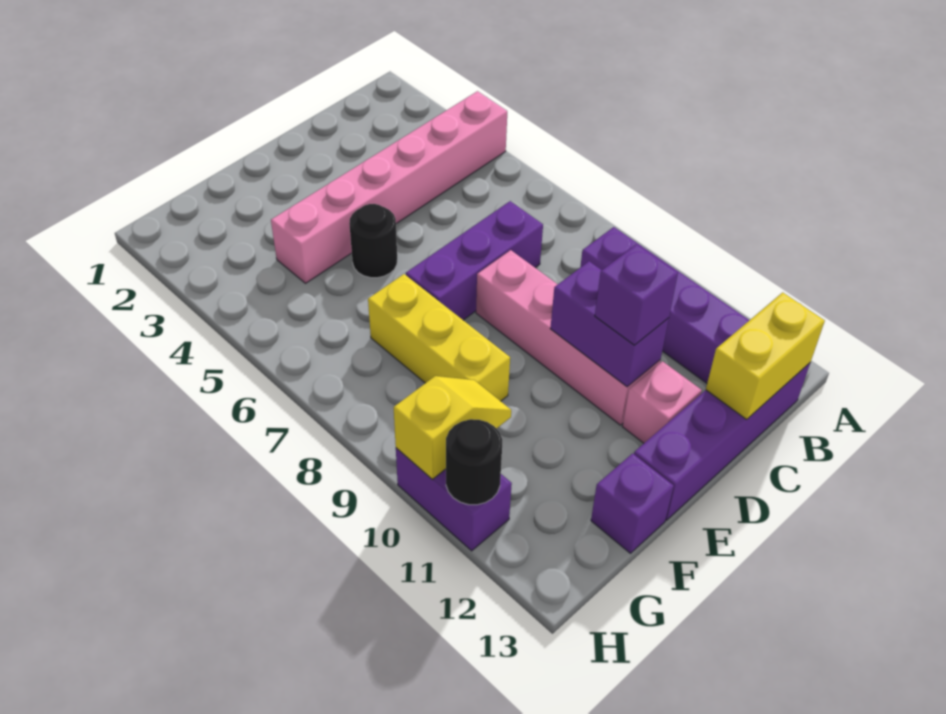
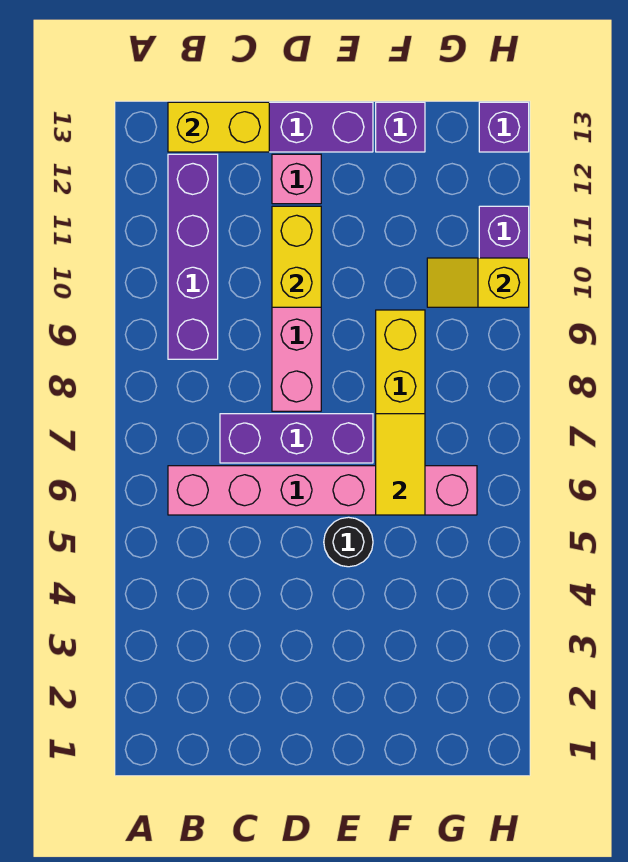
pink 1x6 brick [271,91,507,283] -> pink 1x6 brick moved to [168,466,477,515]
purple 1x2 brick [550,261,669,387] -> yellow 1x2 brick [272,206,321,307]
purple 1x1 brick [595,244,678,345] -> purple 1x1 brick moved to [479,102,529,152]
none -> yellow 1x2 tile [376,414,425,515]
black 1x1 round brick [446,419,502,505] -> none

